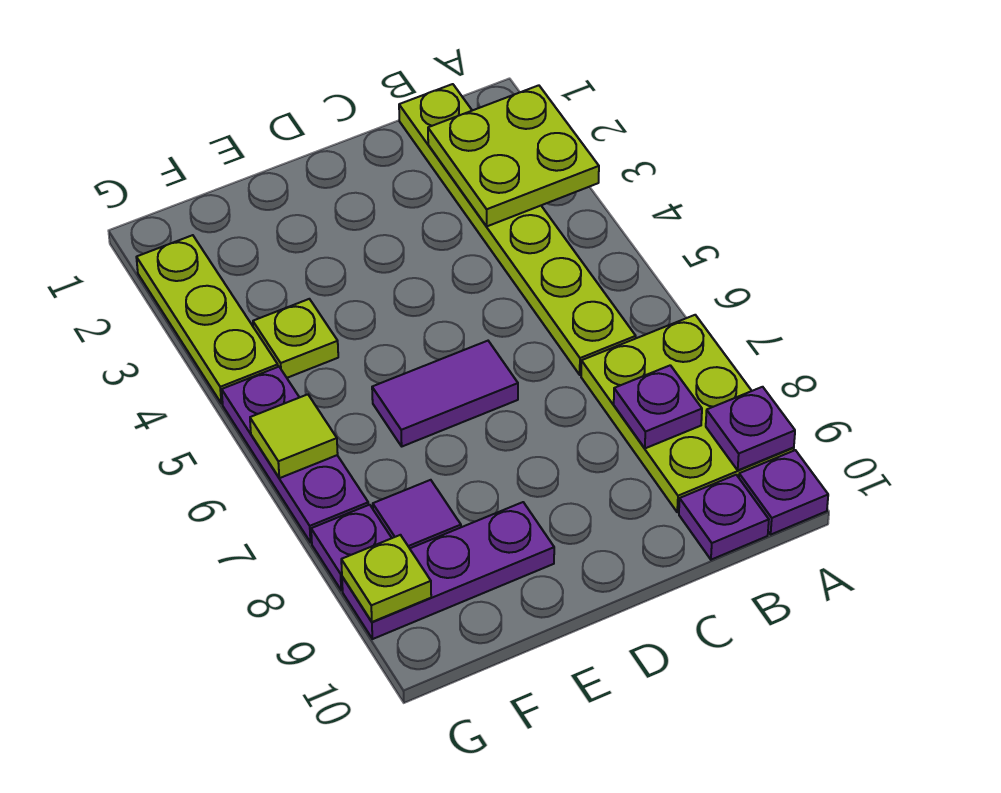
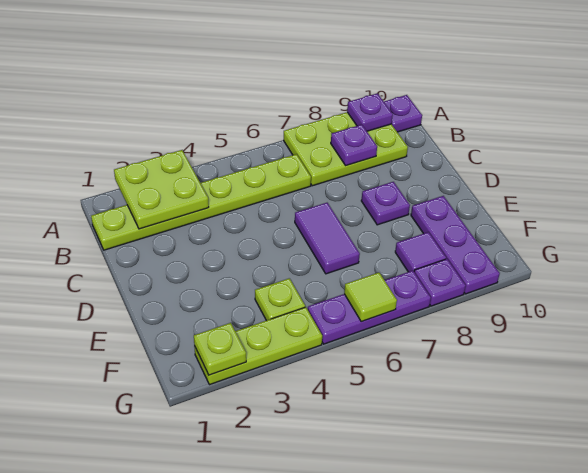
purple 1x1 plate [679,475,769,560] -> purple 1x1 plate moved to [361,182,410,225]
lime 1x1 plate [341,535,431,622] -> lime 1x1 plate moved to [194,323,246,375]

